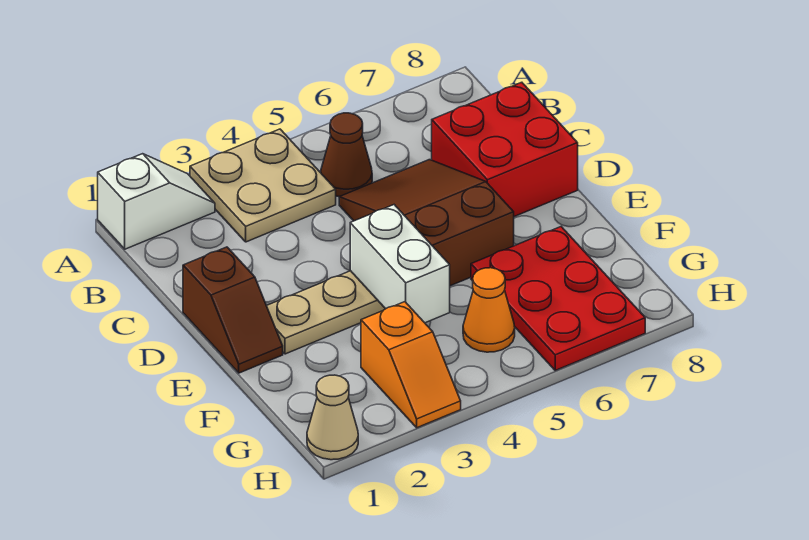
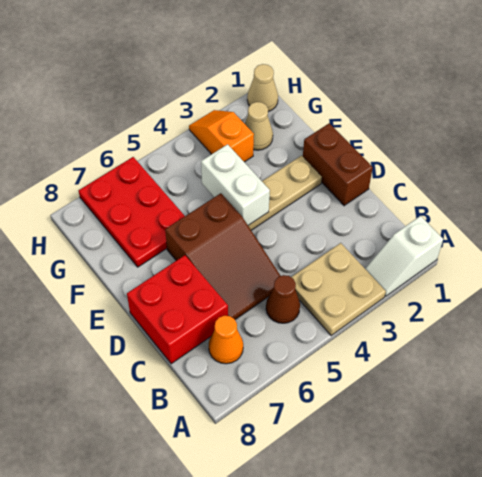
brown 1x2 slope [183,247,283,373] -> brown 1x2 brick [303,123,373,206]
none -> tan 1x1 cone [245,102,273,150]
orange 1x1 cone [463,268,515,352] -> orange 1x1 cone moved to [209,316,243,364]

